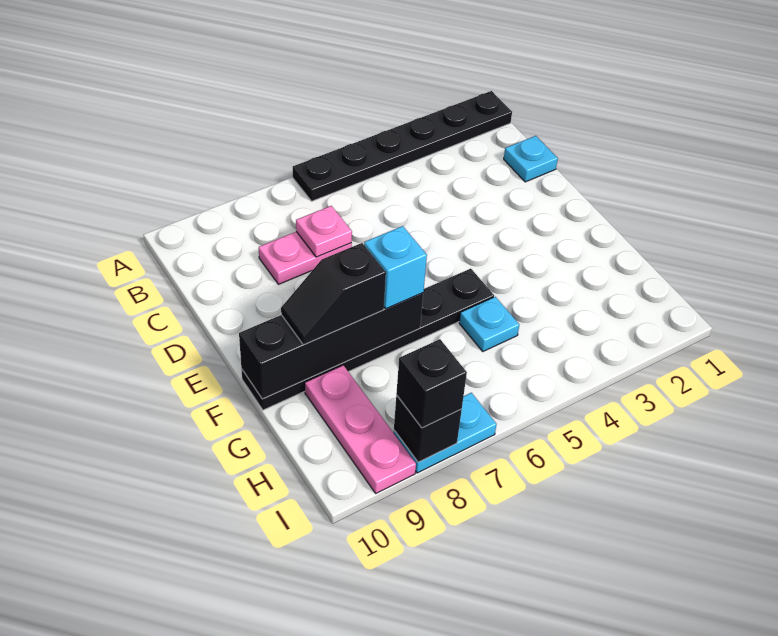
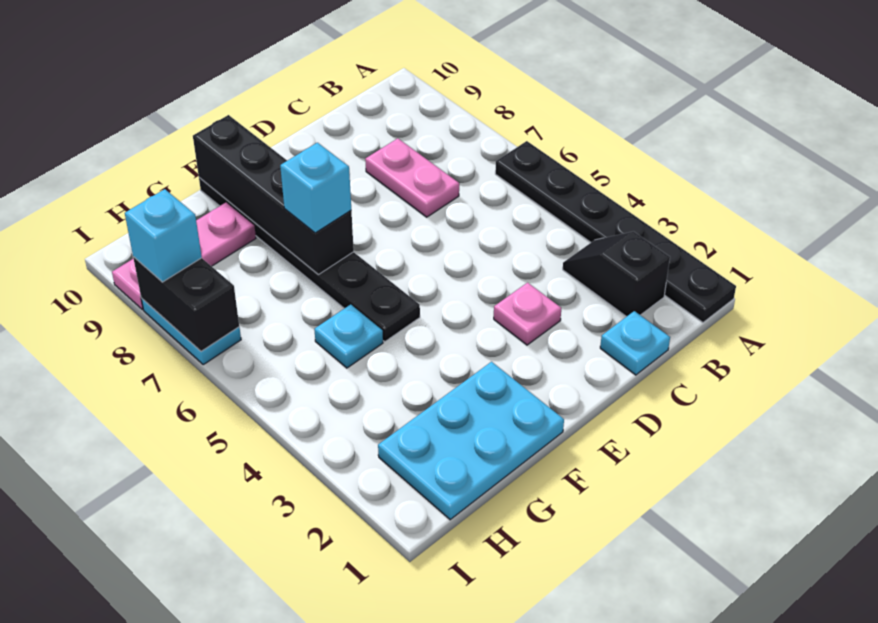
pink 1x1 plate [296,206,352,257] -> pink 1x1 plate moved to [494,283,561,345]
none -> cyan 2x3 plate [378,362,564,520]
black 1x2 slope [281,243,386,345] -> black 1x2 slope moved to [563,231,670,317]
black 1x1 brick [394,395,462,462] -> black 1x2 brick [133,257,239,351]
black 1x1 brick [396,339,467,428] -> cyan 1x1 brick [125,189,202,282]

